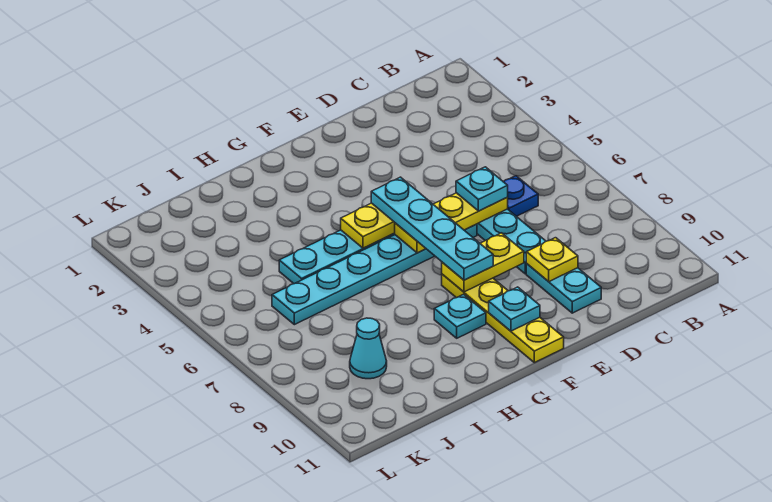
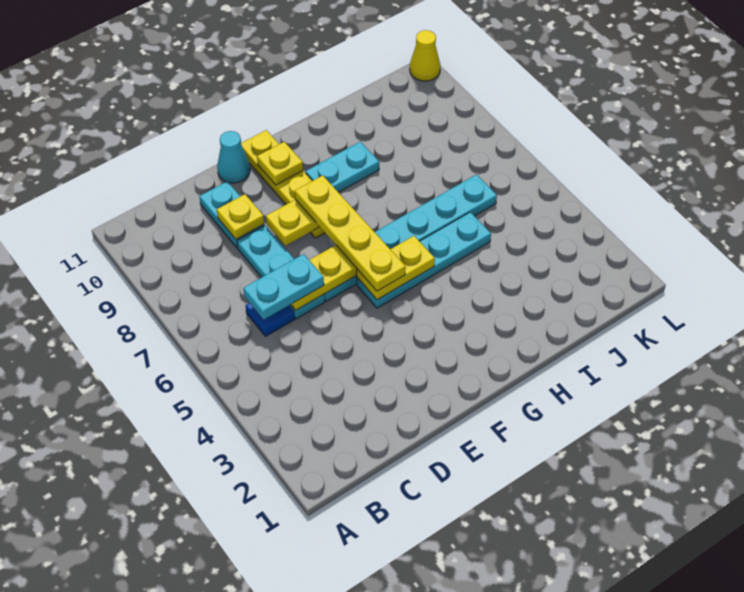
cyan 1x1 plate [456,167,508,211] -> cyan 1x2 plate [243,254,324,319]
cyan 1x4 plate [371,177,493,280] -> yellow 1x4 plate [295,175,406,291]
cyan 1x1 plate [489,287,540,331] -> yellow 1x1 plate [257,142,303,185]
cyan 1x1 plate [434,294,486,338] -> cyan 1x2 plate [306,142,379,192]
cyan 1x1 cone [350,318,387,379] -> cyan 1x1 cone moved to [217,131,250,183]
none -> yellow 1x1 cone [410,30,441,81]

